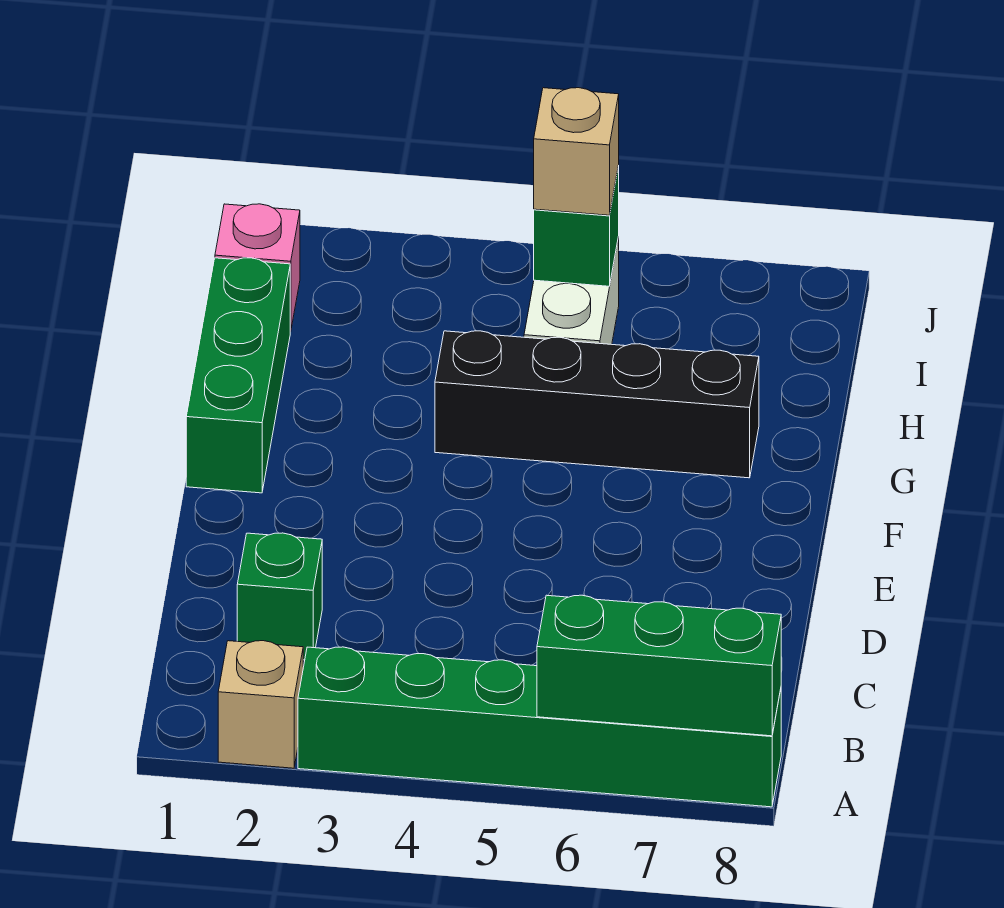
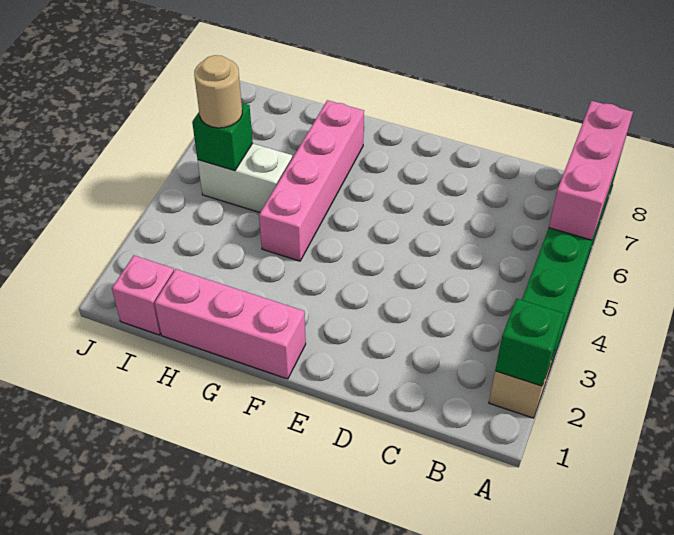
green 1x3 brick [537,595,781,736] -> pink 1x3 brick [549,101,633,240]
green 1x1 brick [237,533,322,660] -> green 1x1 brick moved to [495,299,564,386]
green 1x3 brick [186,258,290,493] -> pink 1x3 brick [155,269,306,379]
black 1x4 brick [435,331,759,478] -> pink 1x4 brick [259,100,364,261]
tan 1x1 brick [534,88,619,215] -> tan 1x1 round brick [194,55,242,128]

